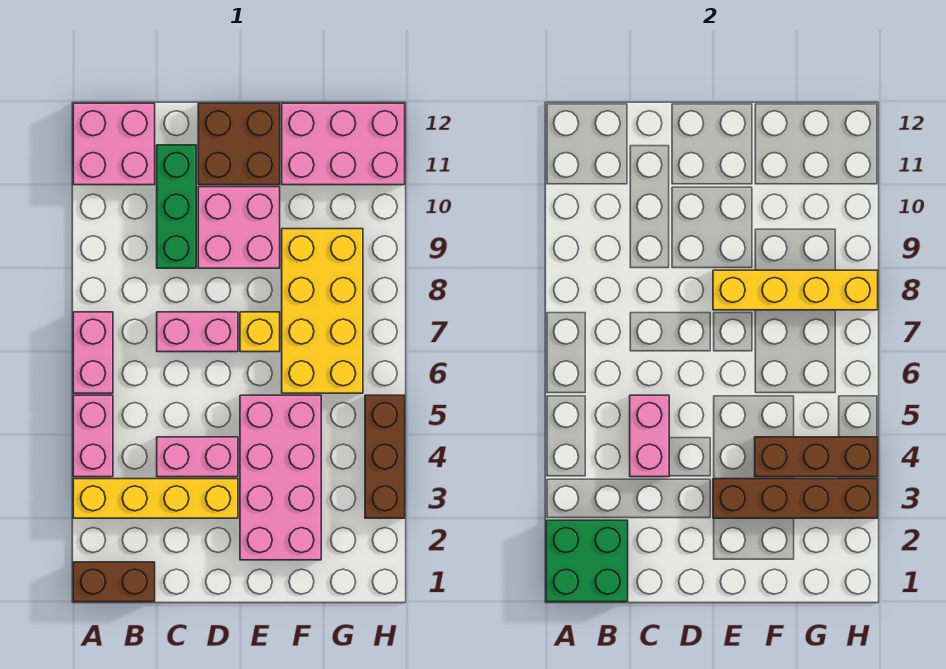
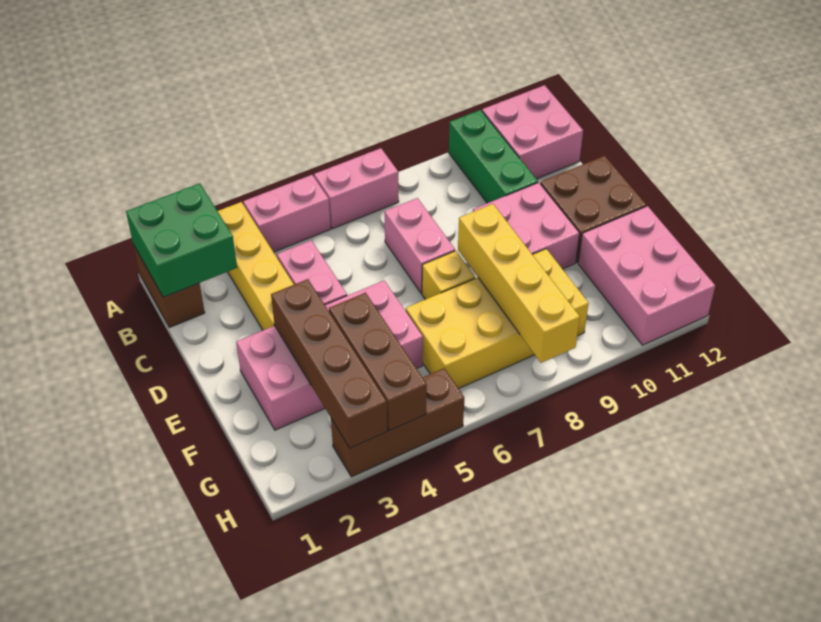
pink 1x2 brick [630,395,669,477] -> none
green 1x3 brick [157,145,196,268] -> green 1x3 brick turned to [449,110,538,203]

